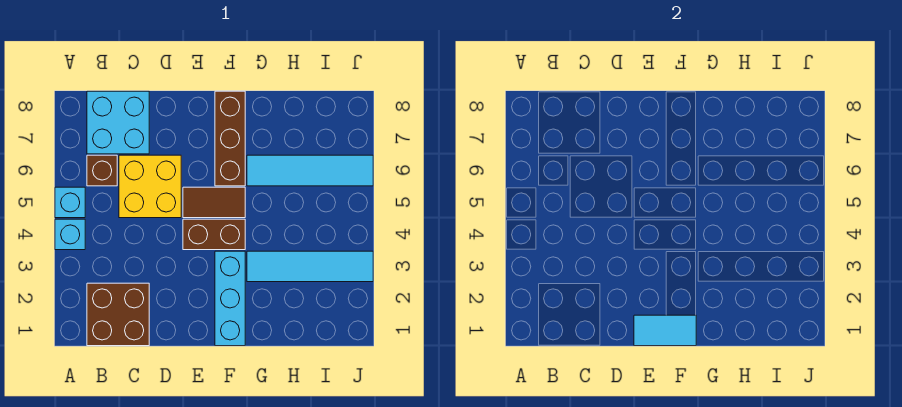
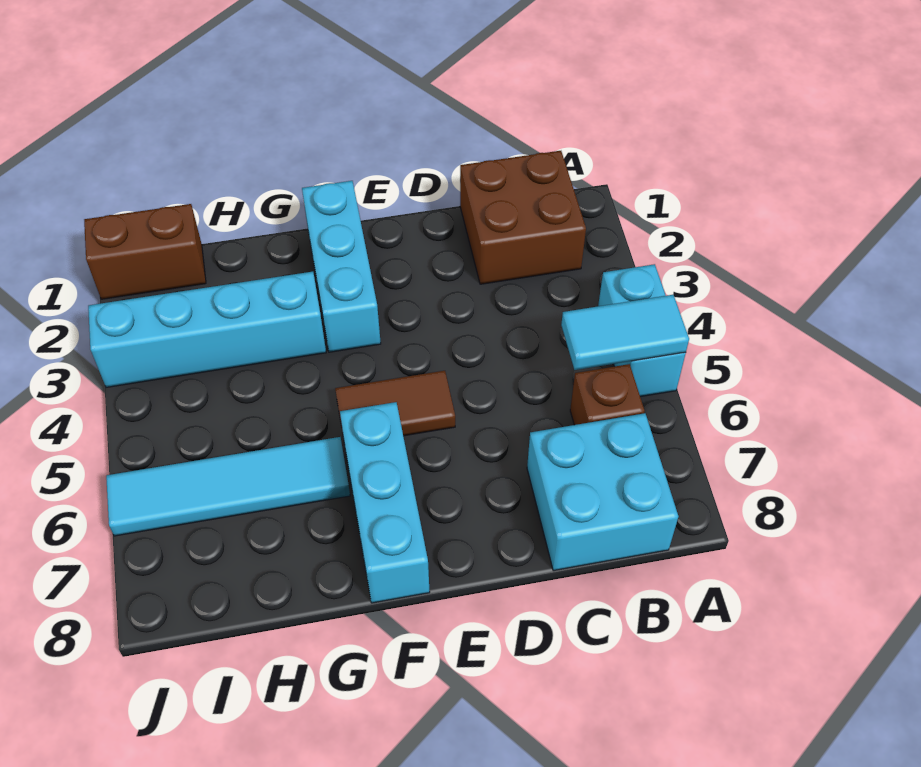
yellow 2x2 brick [119,155,181,218] -> none
cyan 1x2 tile [634,315,696,346] -> cyan 1x2 tile moved to [561,295,689,370]
brown 1x2 brick [183,219,245,250] -> brown 1x2 brick moved to [84,204,206,299]
brown 1x3 brick [215,91,245,186] -> cyan 1x3 brick [340,402,430,603]
cyan 1x4 tile [247,251,373,282] -> cyan 1x4 brick [88,272,326,387]

